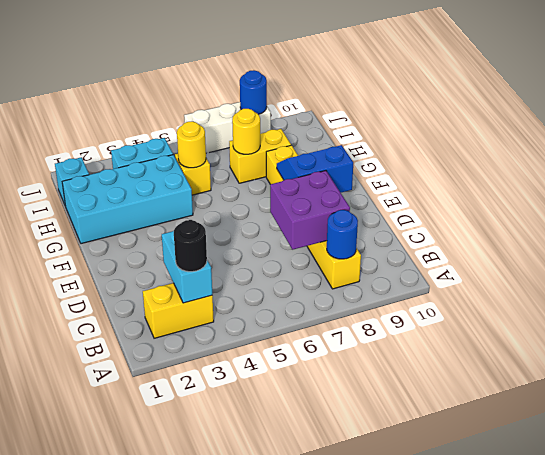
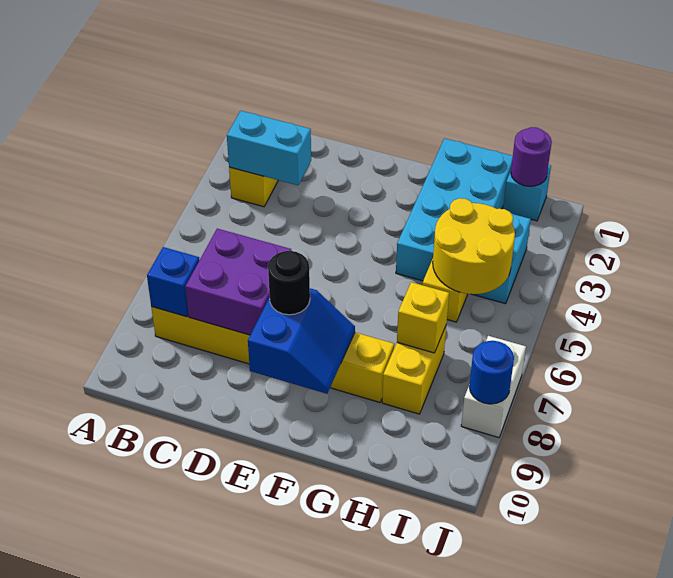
black 1x1 round brick [174,220,207,272] -> black 1x1 round brick moved to [268,251,310,315]
blue 1x1 round brick [327,210,358,259] -> blue 1x1 brick [147,247,199,317]
yellow 1x1 round brick [177,121,206,168] -> yellow 2x2 round brick [433,198,515,294]
yellow 1x1 round brick [232,109,260,154] -> yellow 1x1 brick [397,282,449,353]
none -> purple 1x1 round brick [511,127,552,186]
white 1x3 brick [184,102,271,153] -> white 1x2 brick [461,336,526,438]

